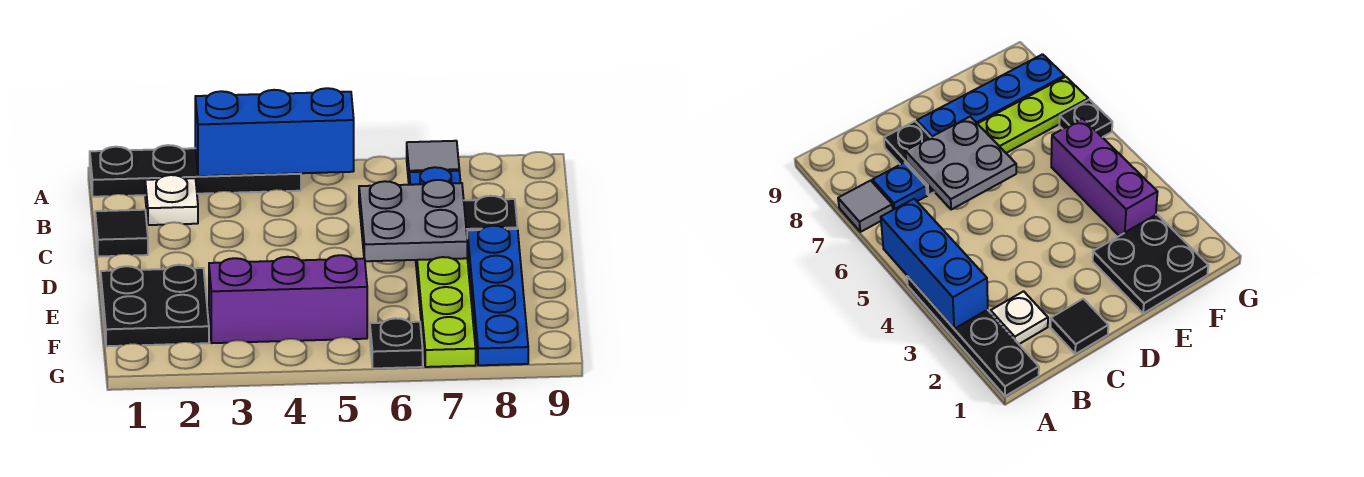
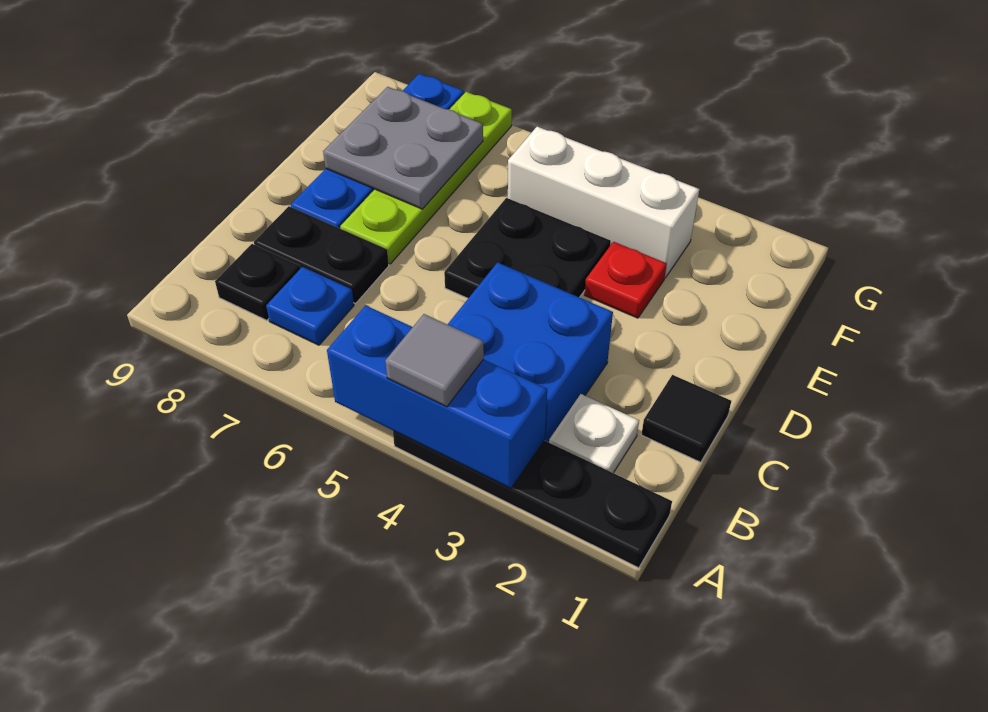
grey 1x1 tile [407,141,459,181] -> grey 1x1 tile moved to [385,314,484,407]
none -> blue 2x2 brick [448,262,613,442]
grey 2x2 plate [359,180,467,261] -> grey 2x2 plate moved to [323,87,483,209]
black 2x2 plate [101,265,209,346] -> black 2x2 plate moved to [444,198,611,298]
none -> red 1x1 plate [585,242,667,318]
purple 1x3 brick [209,255,367,343] -> white 1x3 brick [508,127,699,278]
black 1x1 plate [370,318,423,368] -> black 1x1 plate moved to [215,244,300,320]

